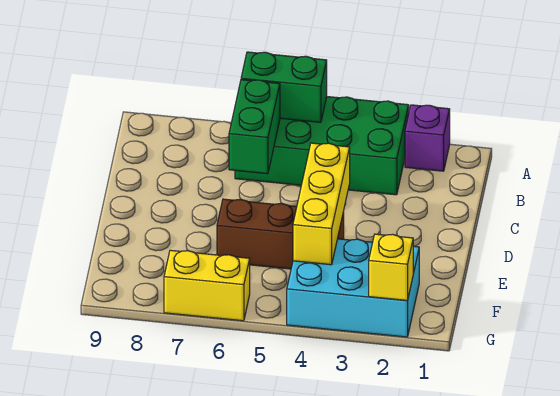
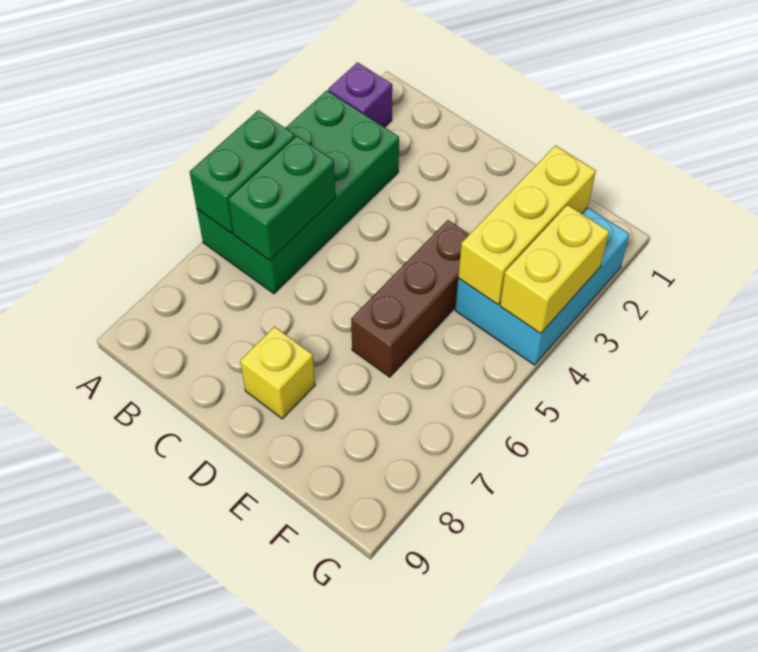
green 1x2 brick [229,80,280,174] -> green 1x2 brick turned to [228,136,336,260]
yellow 1x3 brick [293,143,350,265] -> yellow 1x3 brick turned to [458,145,596,304]
yellow 1x1 brick [369,234,413,301] -> yellow 1x1 brick moved to [240,327,315,419]
yellow 1x2 brick [164,250,250,321] -> yellow 1x2 brick moved to [500,205,609,334]

